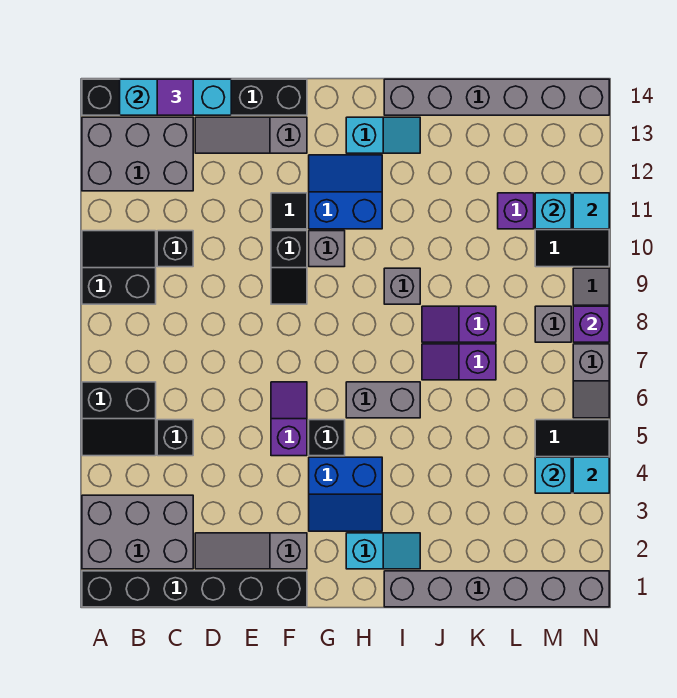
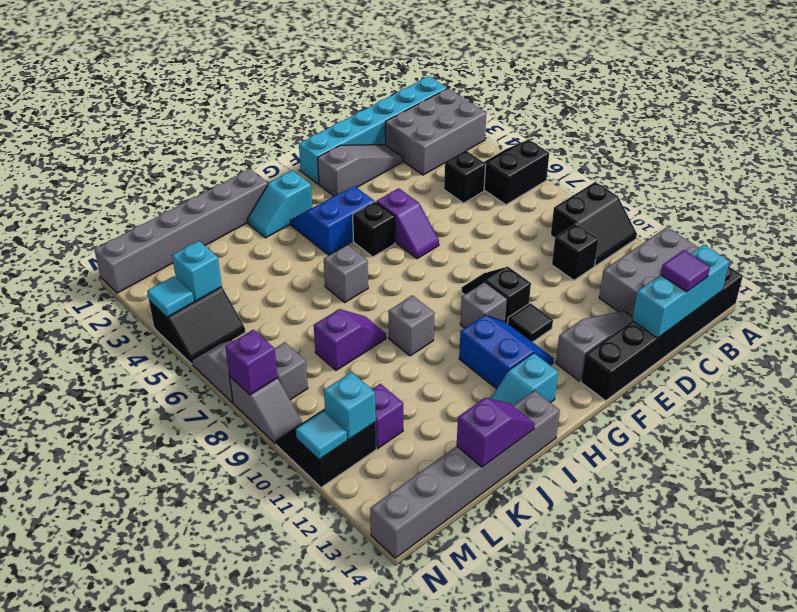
black 1x6 brick [82,571,307,607] -> cyan 1x6 brick [299,76,447,184]
blue 2x2 slope [309,155,382,229] -> blue 2x2 slope turned to [459,315,554,389]
grey 1x2 brick [346,382,420,418] -> grey 1x1 brick [324,245,368,302]
purple 1x2 slope [422,344,496,380] -> purple 1x2 slope moved to [457,398,535,467]

